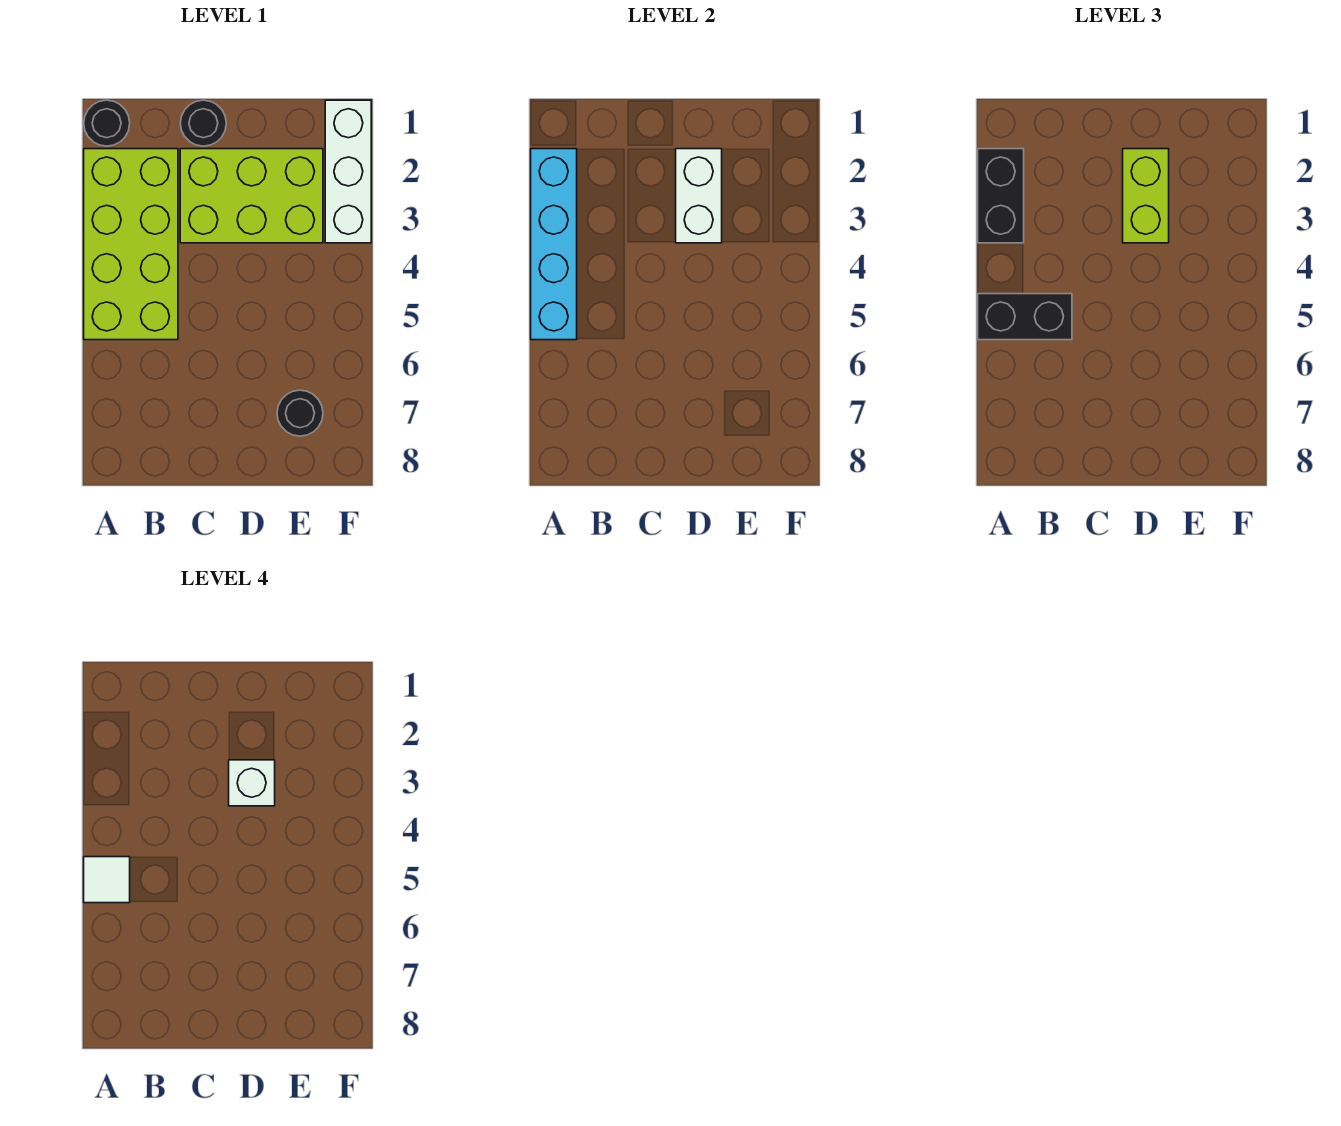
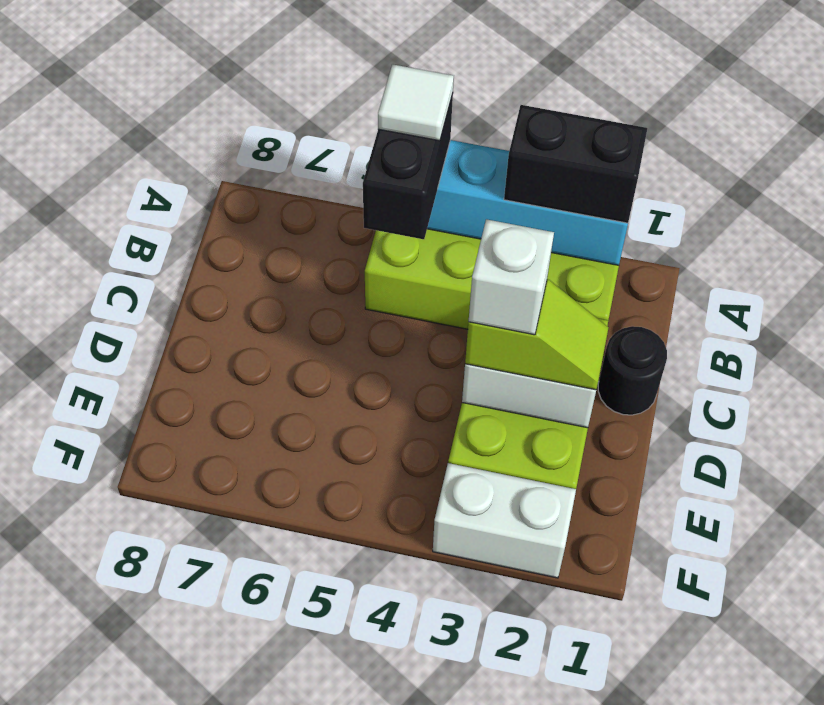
black 1x1 round brick [84,100,130,146] -> none
lime 1x2 brick [1123,149,1169,243] -> lime 1x2 slope [465,279,609,390]
black 1x1 round brick [277,390,323,436] -> none
white 1x3 brick [325,100,371,243] -> white 1x2 brick [433,463,576,578]

